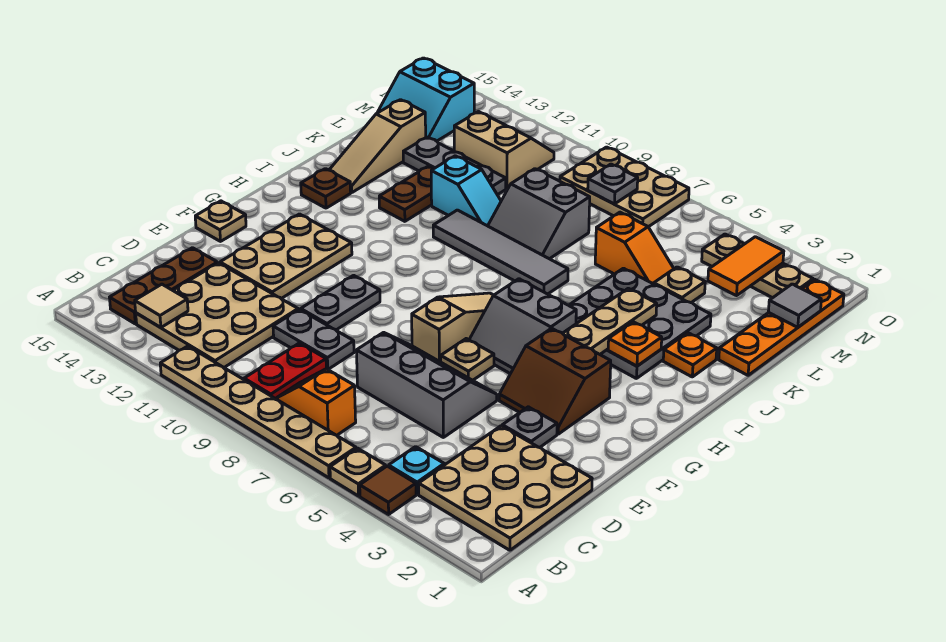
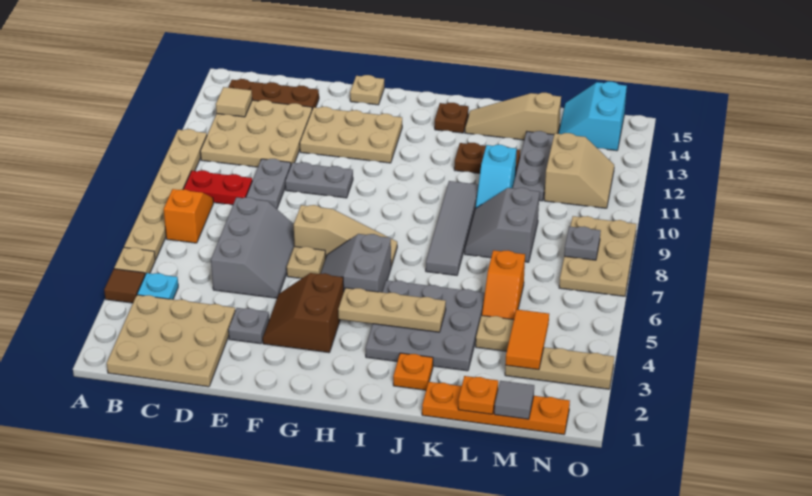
orange 1x1 plate [608,322,662,366] -> orange 1x1 plate moved to [458,376,498,414]
orange 1x2 tile [708,237,784,296] -> orange 1x2 tile turned to [505,309,549,370]
tan 1x3 plate [702,234,813,298] -> tan 1x3 plate turned to [505,347,614,389]

